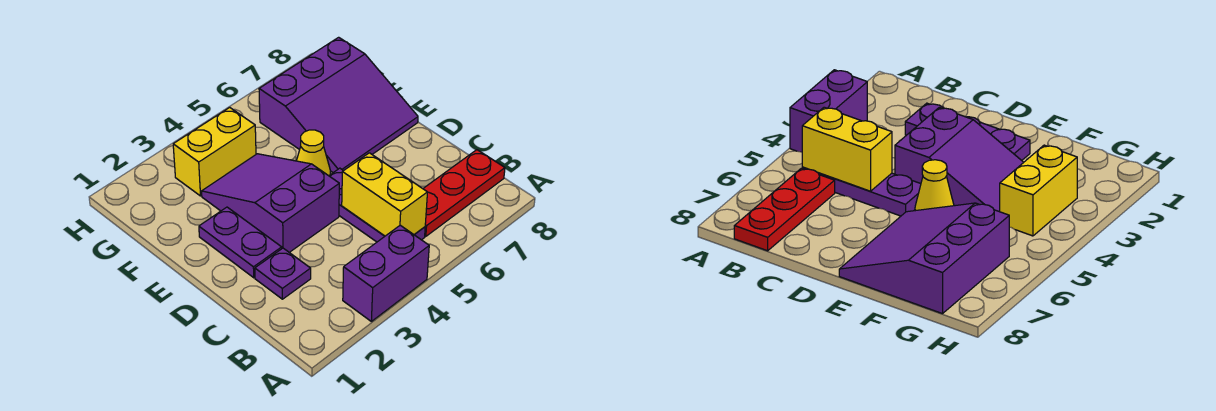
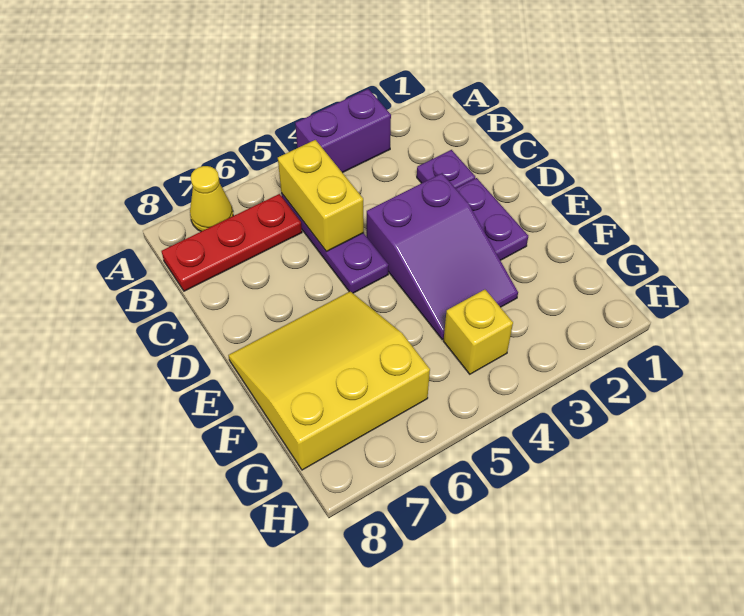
yellow 1x1 cone [297,130,330,176] -> yellow 1x1 cone moved to [190,166,233,231]
purple 3x3 slope [259,37,418,173] -> yellow 3x3 slope [228,291,430,470]
yellow 1x2 brick [173,108,256,196] -> yellow 1x1 brick [444,290,513,374]

